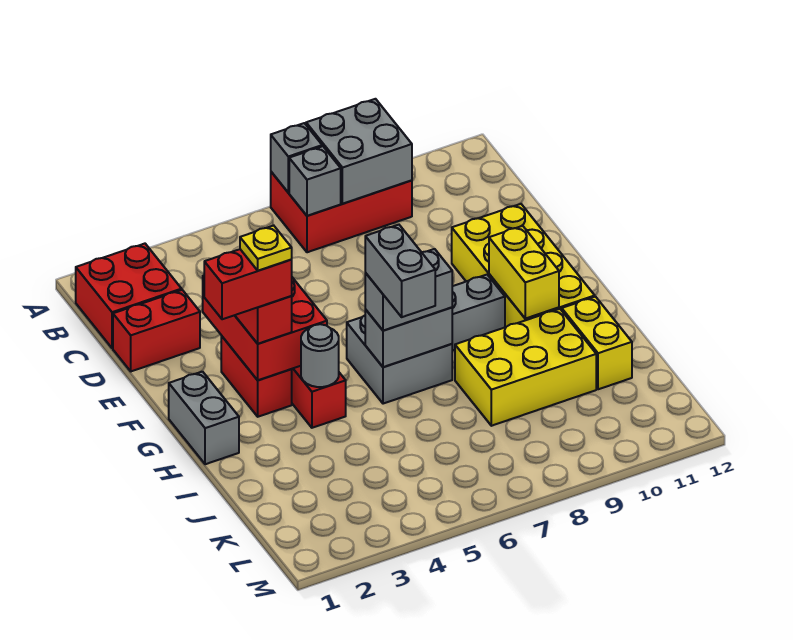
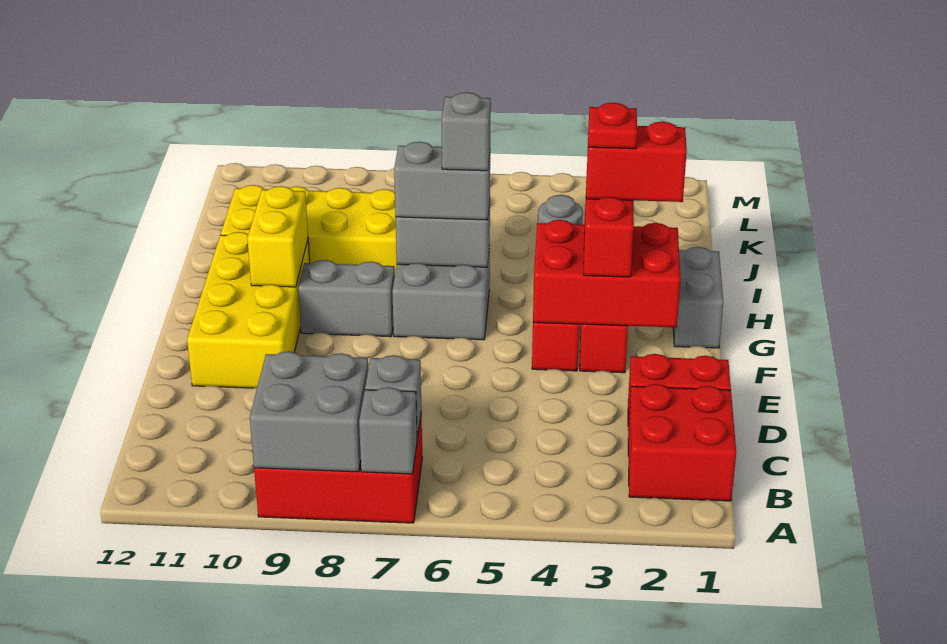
red 2x3 brick [203,276,327,380] -> red 2x3 brick turned to [533,220,680,327]
yellow 1x1 plate [240,226,292,271] -> red 1x1 plate [588,103,637,149]
grey 1x2 brick [365,225,435,317] -> grey 1x1 brick [442,92,491,171]

